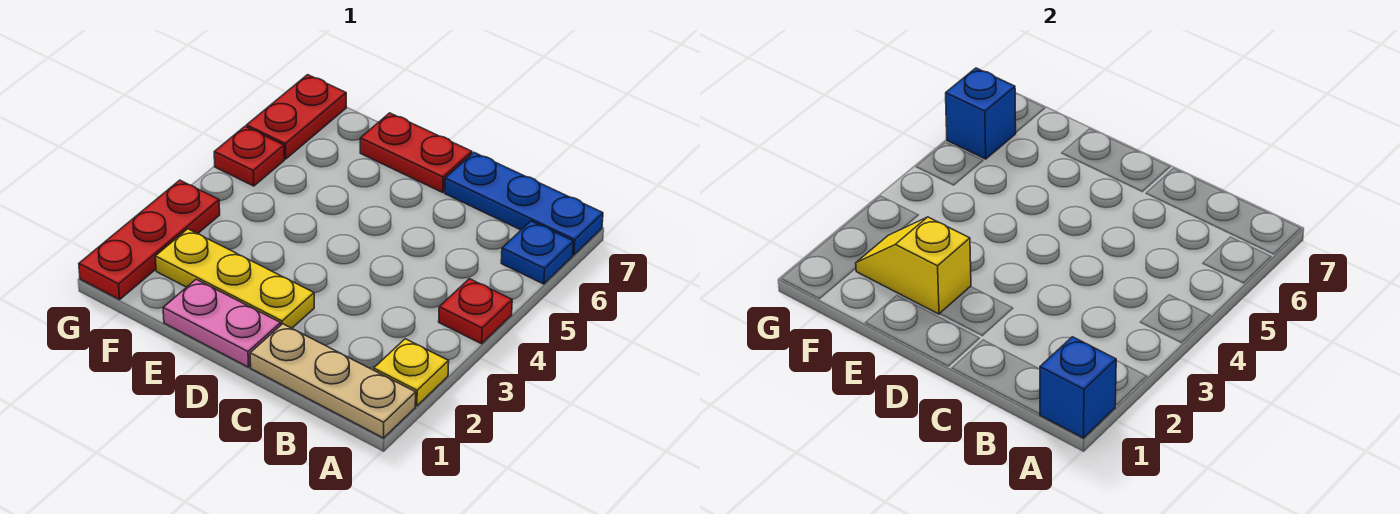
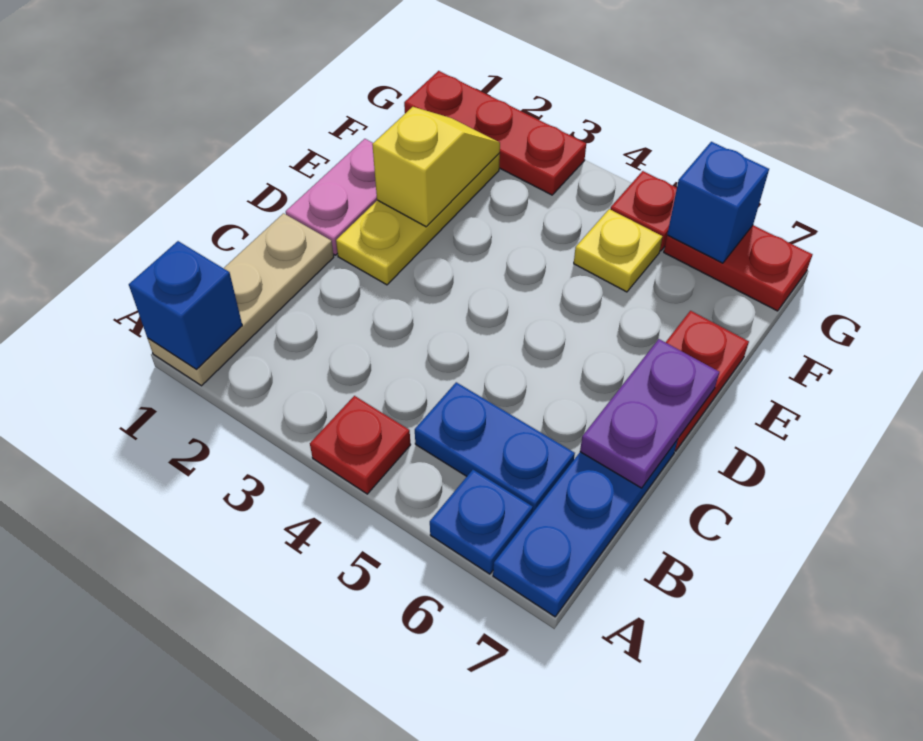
yellow 1x1 plate [374,339,449,406] -> yellow 1x1 plate moved to [574,209,663,292]
none -> blue 1x2 plate [415,382,575,513]
none -> purple 1x2 plate [580,339,719,488]

